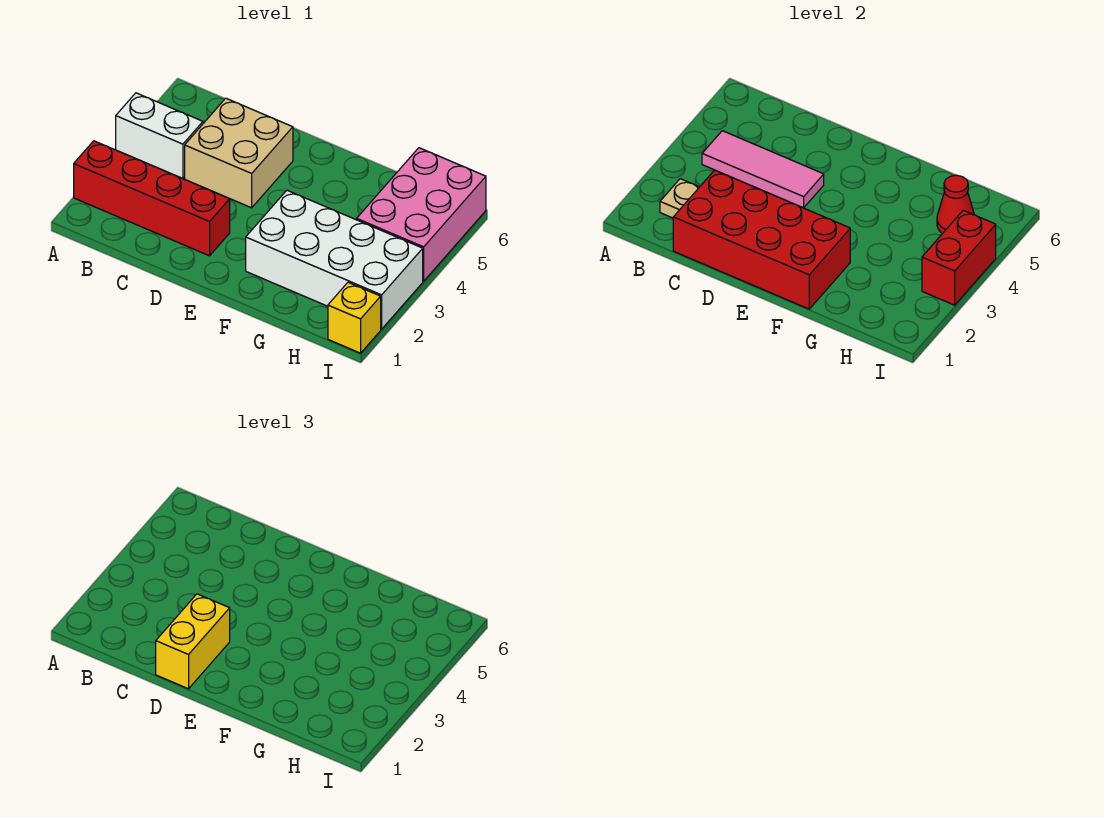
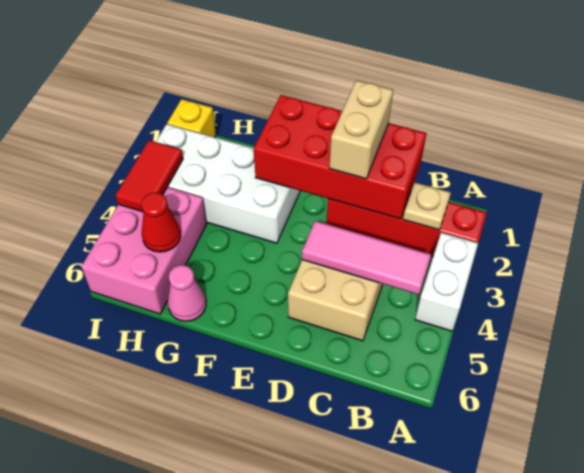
white 1x2 brick [116,93,203,179] -> white 1x2 brick turned to [415,232,478,331]
yellow 1x2 brick [156,594,230,689] -> tan 1x2 brick [329,80,393,179]
none -> pink 1x1 cone [168,265,206,321]
red 1x2 brick [922,210,996,305] -> red 1x2 tile [116,140,183,212]

